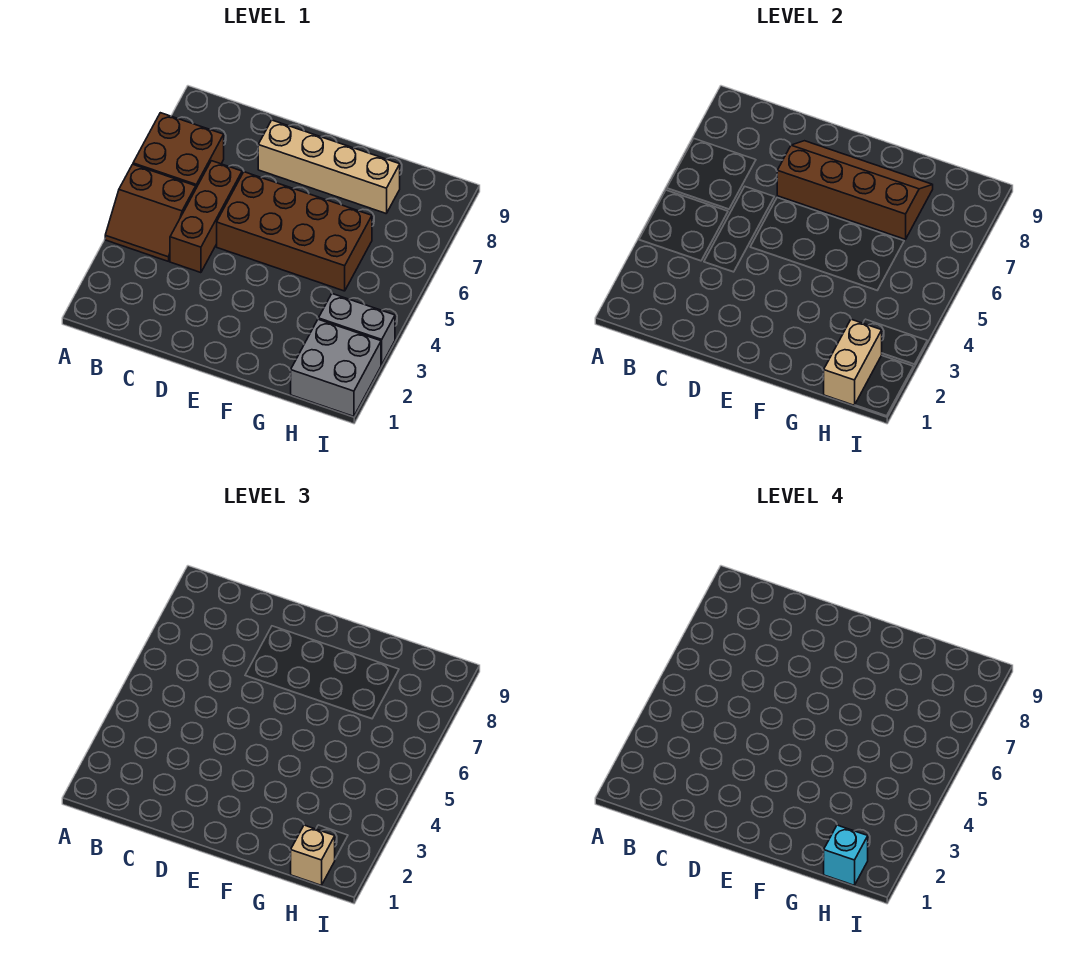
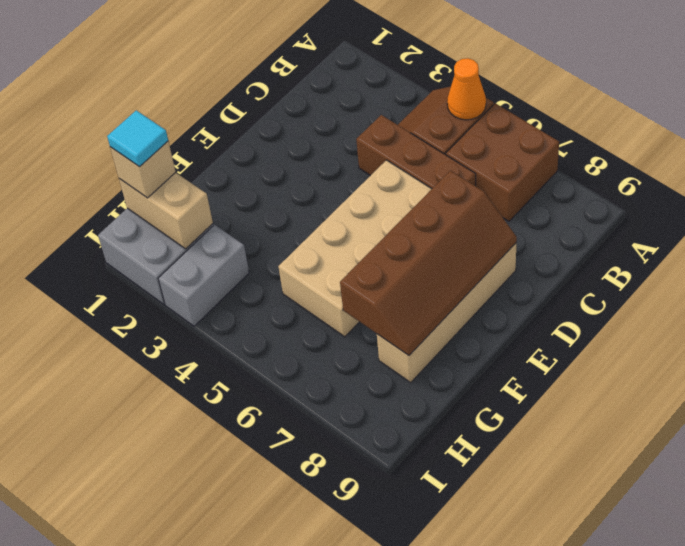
none -> orange 1x1 cone [447,58,486,120]
brown 2x4 brick [217,172,372,291] -> tan 2x4 brick [278,160,431,337]
cyan 1x1 brick [824,825,868,885] -> cyan 1x1 tile [107,110,168,167]

